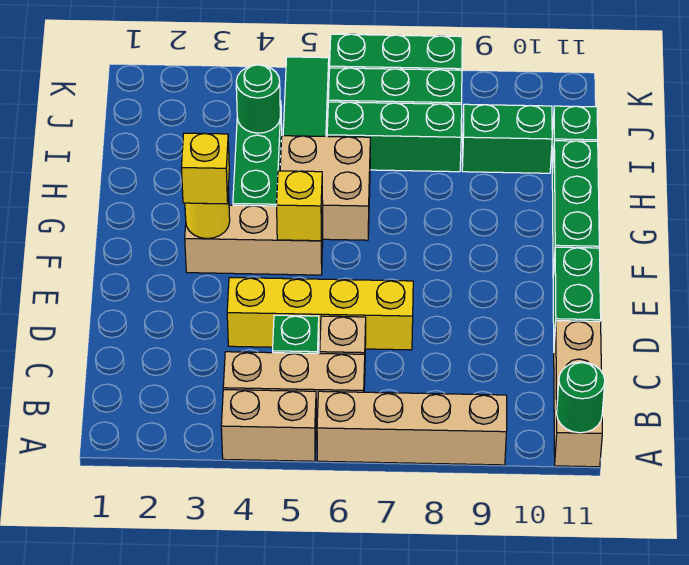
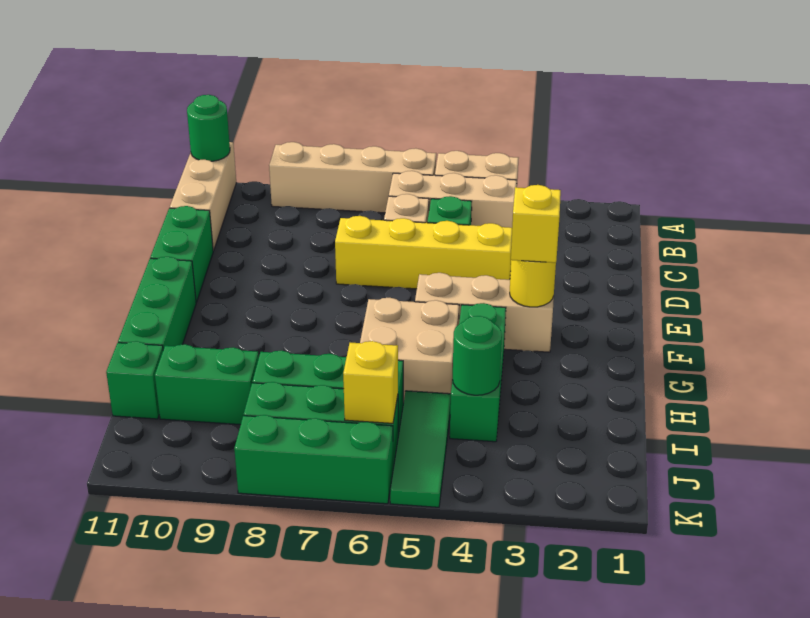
yellow 1x1 brick [277,171,323,241] -> yellow 1x1 brick moved to [343,341,398,423]

